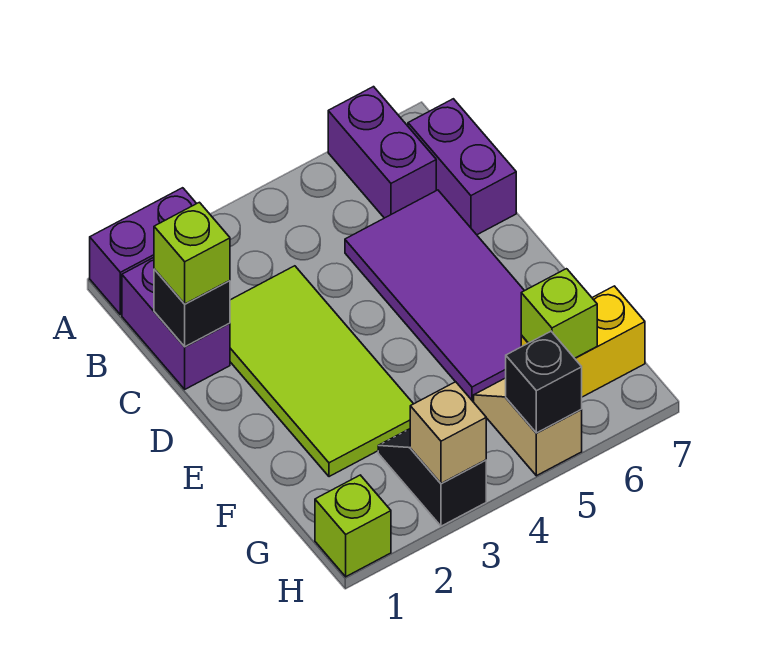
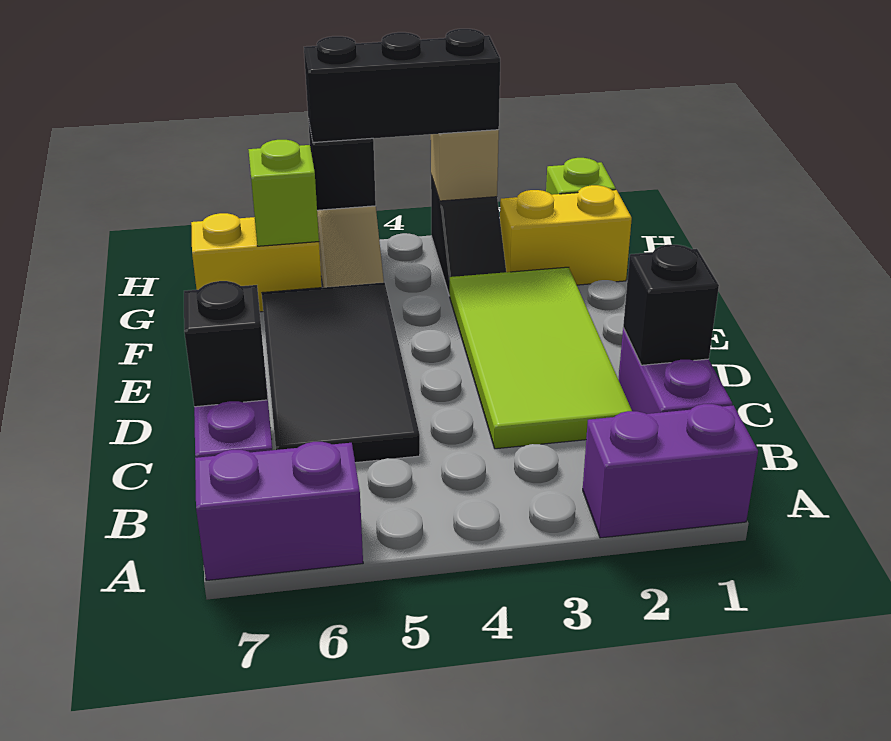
purple 1x2 brick [328,87,436,218] -> purple 1x2 brick turned to [195,442,363,581]
lime 1x1 brick [154,202,230,304] -> none
purple 2x4 tile [345,190,524,401] -> black 2x4 tile [262,282,420,463]
none -> black 1x1 brick [184,281,268,407]
none -> yellow 1x2 brick [500,185,632,285]
none -> black 1x3 brick [304,29,500,142]

